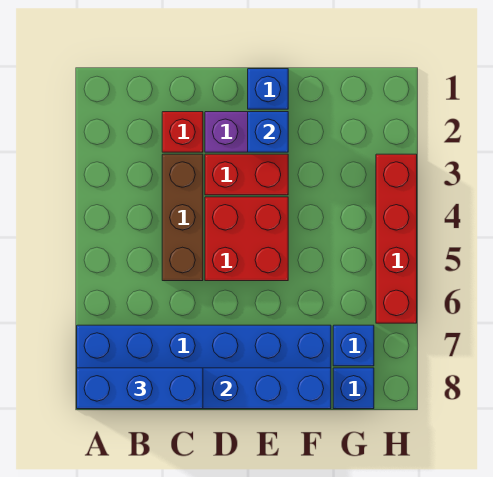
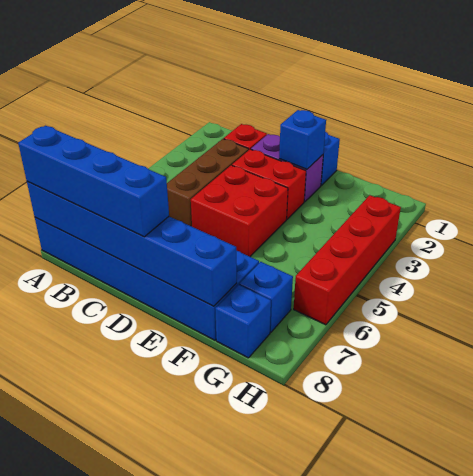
blue 1x3 brick [77,368,203,409] -> blue 1x4 brick [18,126,169,237]

